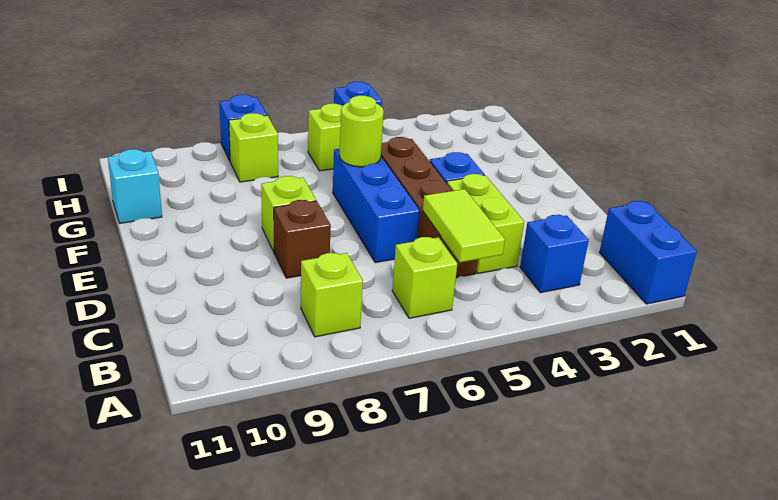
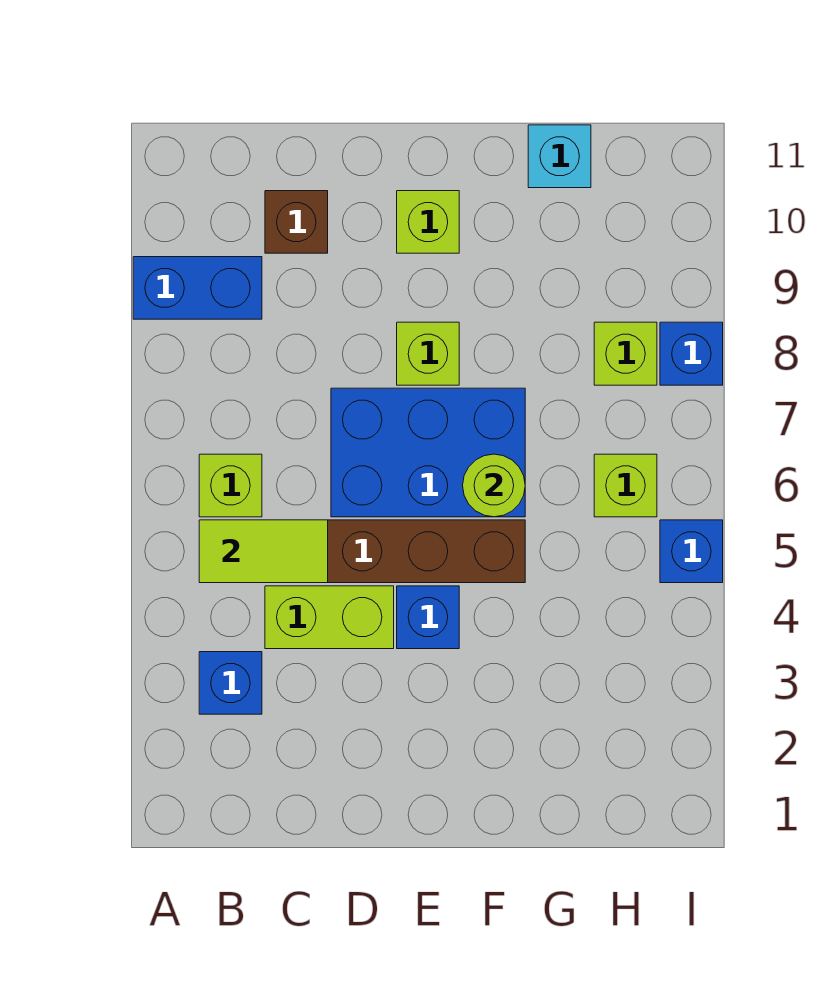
blue 1x2 brick [599,201,697,304] -> blue 1x2 brick moved to [133,257,262,319]
lime 1x1 brick [301,253,363,337] -> lime 1x1 brick moved to [397,191,459,253]
blue 1x3 brick [333,149,420,263] -> blue 2x3 brick [331,388,525,517]
brown 1x1 brick [274,200,331,278] -> brown 1x1 brick moved to [265,191,328,253]

